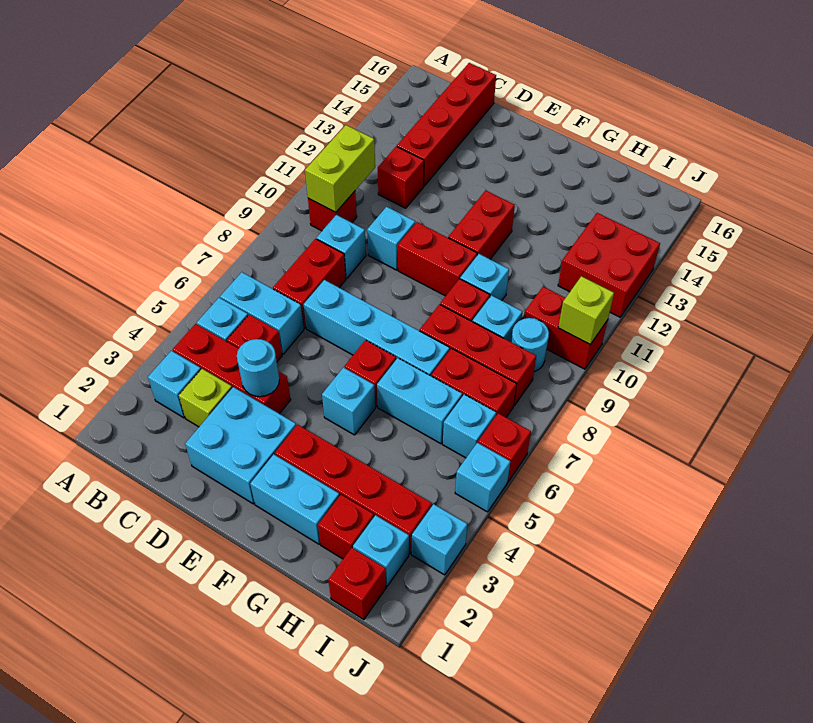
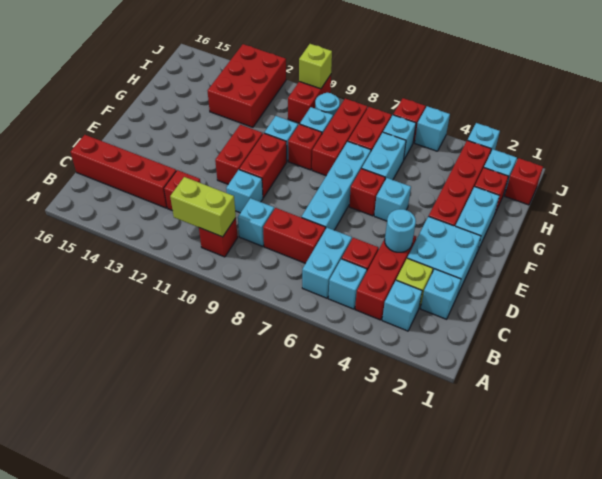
none -> cyan 1x1 brick [421,269,461,319]
red 1x2 brick [448,190,515,259] -> red 1x2 brick turned to [215,125,263,184]
red 2x2 brick [558,213,660,317] -> red 2x3 brick [208,44,286,127]

